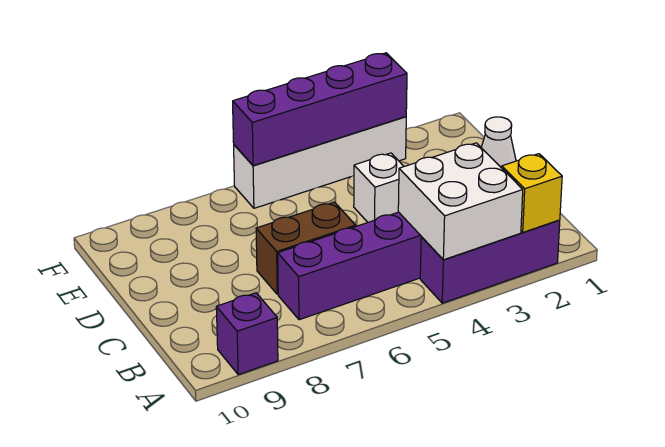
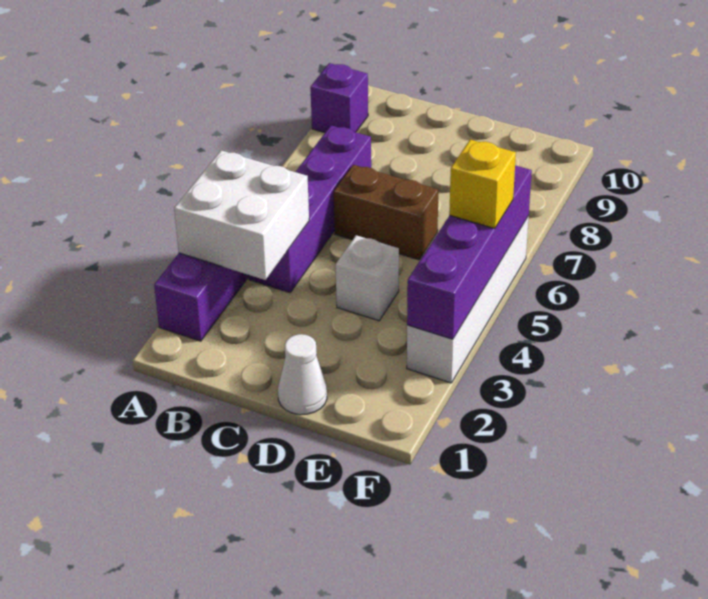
yellow 1x1 brick [502,154,562,232] -> yellow 1x1 brick moved to [449,140,516,229]
brown 1x2 brick [256,202,356,294] -> brown 1x2 brick turned to [334,165,438,260]

